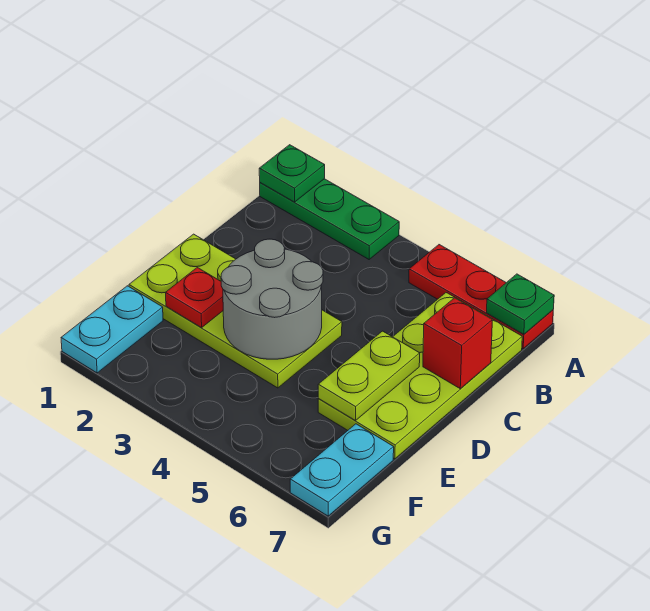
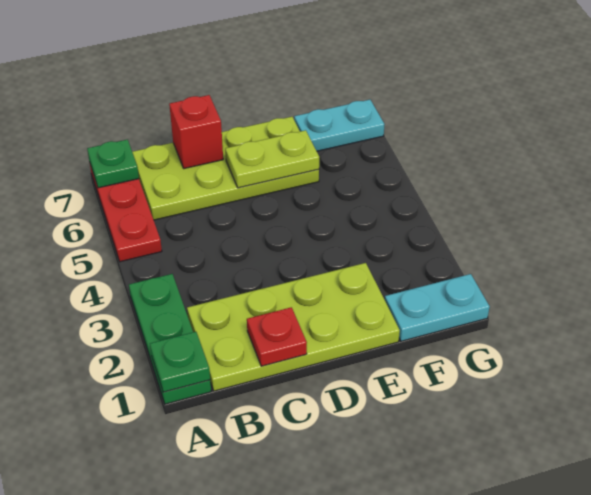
lime 2x4 plate [129,234,342,388] -> lime 2x4 plate turned to [187,263,400,391]
grey 2x2 round brick [221,239,323,359] -> none
red 1x1 plate [166,267,223,328] -> red 1x1 plate moved to [247,307,307,366]

